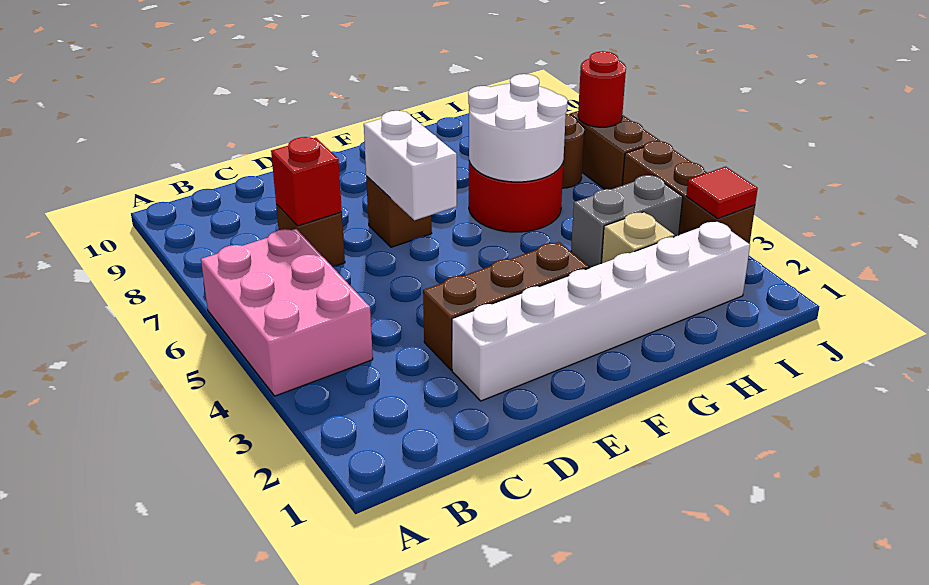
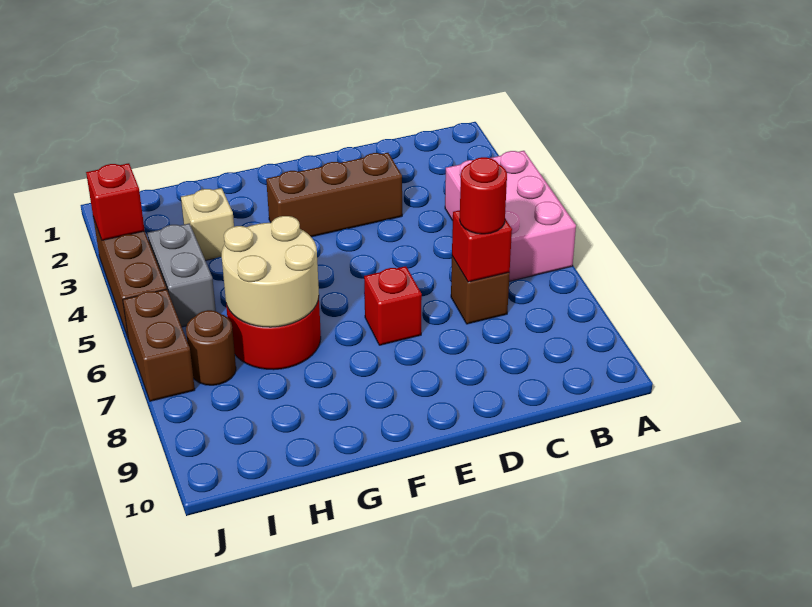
white 1x6 brick [452,221,750,401] -> none
white 1x2 brick [364,111,457,220] -> none
brown 1x1 brick [366,176,432,247] -> red 1x1 brick [364,266,422,345]
white 2x2 round brick [468,74,567,182] -> tan 2x2 round brick [222,216,319,327]
grey 1x2 brick [571,175,683,268] -> grey 1x2 brick turned to [148,223,216,327]
red 1x1 tile [686,167,758,218] -> red 1x1 brick [86,163,145,240]
red 1x1 round brick [578,51,626,127] -> red 1x1 round brick moved to [460,157,507,234]

